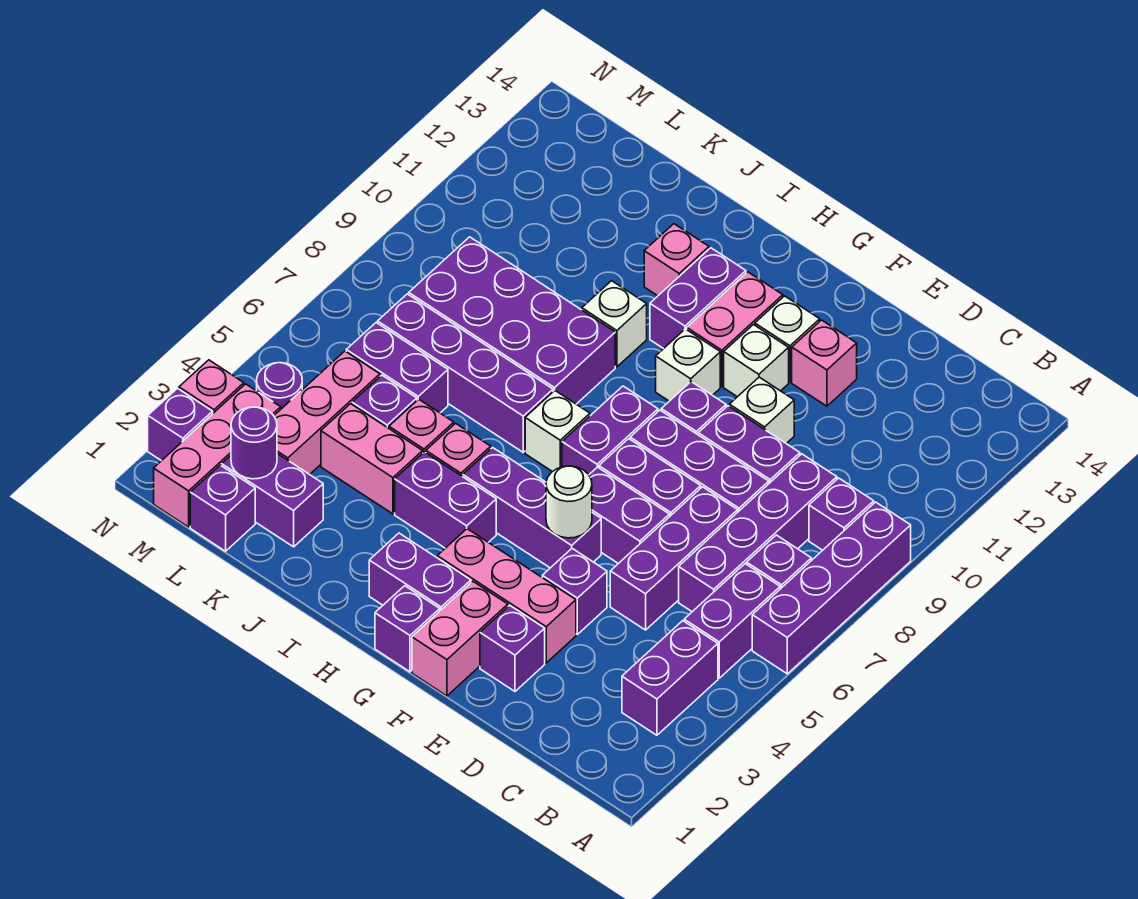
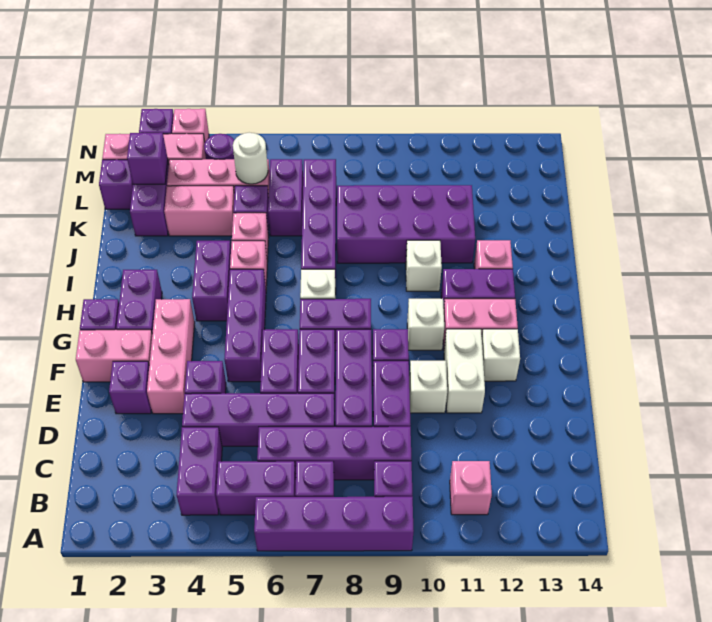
purple 1x2 brick [622,621,718,735] -> purple 1x2 brick turned to [177,427,222,515]
purple 1x3 brick [610,487,738,630] -> purple 1x4 brick [182,393,335,446]
pink 1x1 brick [792,320,857,406] -> pink 1x1 brick moved to [450,461,492,515]
white 1x1 round brick [546,466,592,538] -> white 1x1 round brick moved to [233,133,268,184]
white 1x1 brick [724,325,789,397] -> white 1x2 brick [444,329,485,413]
purple 2x4 brick [409,237,615,404] -> purple 2x4 brick turned to [337,185,475,263]
pink 1x2 brick [321,404,423,514] -> pink 1x2 brick turned to [164,186,234,236]
purple 1x1 round brick [231,407,277,479] -> purple 1x1 brick [127,133,168,184]

